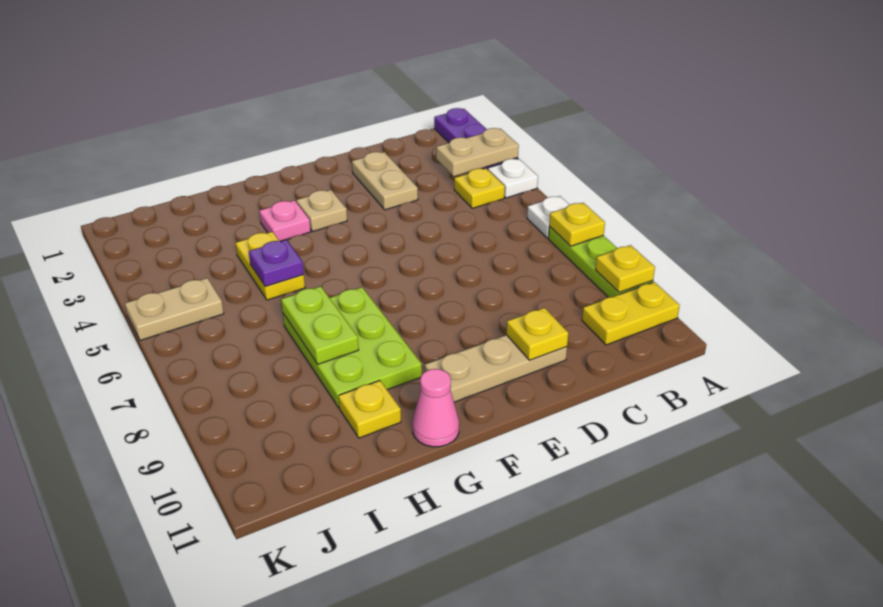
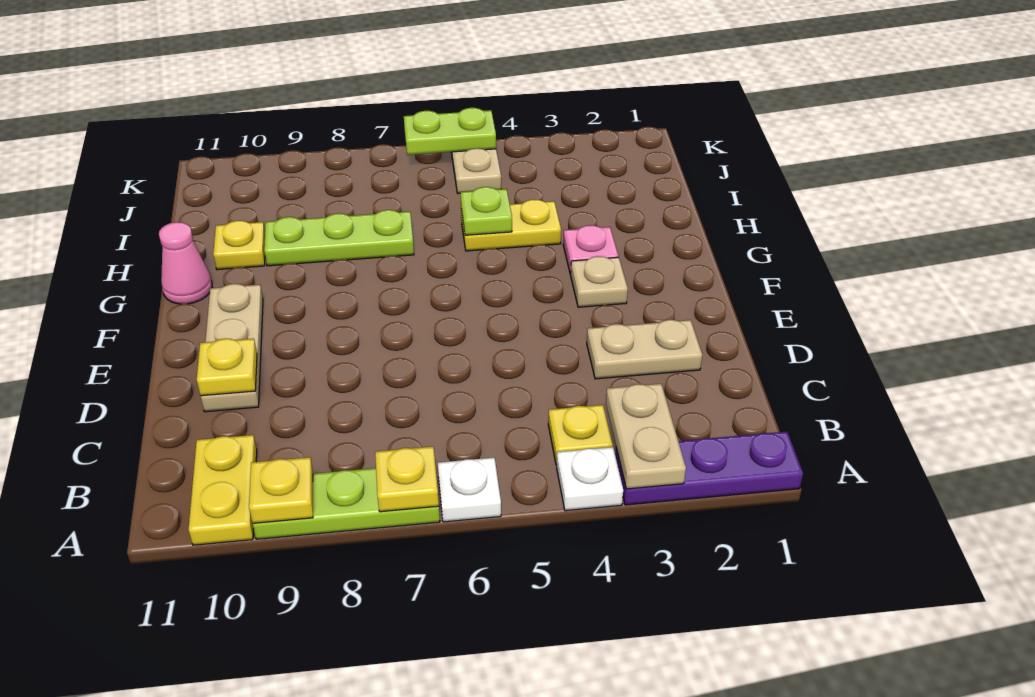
lime 2x3 plate [283,287,422,407] -> lime 1x3 plate [264,210,414,266]
purple 1x1 plate [249,240,304,286] -> lime 1x1 plate [460,187,512,235]
lime 1x2 plate [281,286,359,364] -> lime 1x2 plate moved to [404,108,496,155]

